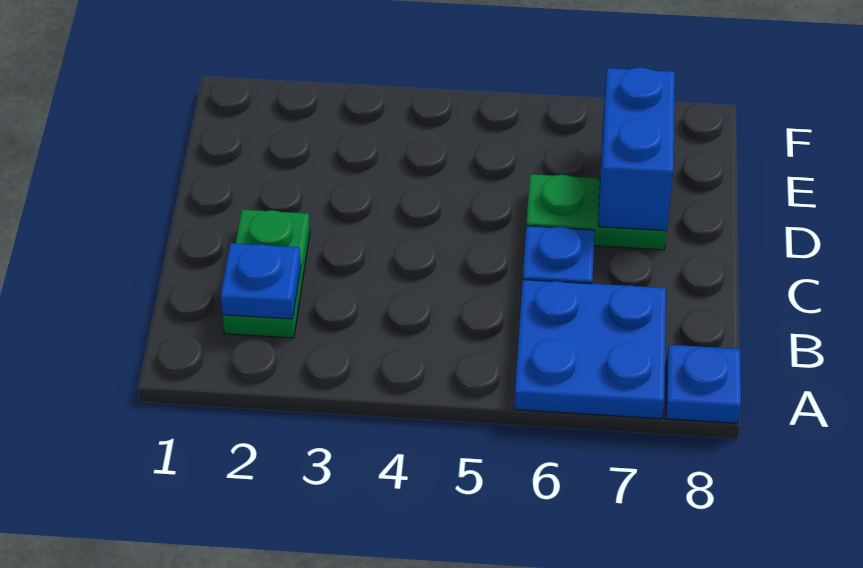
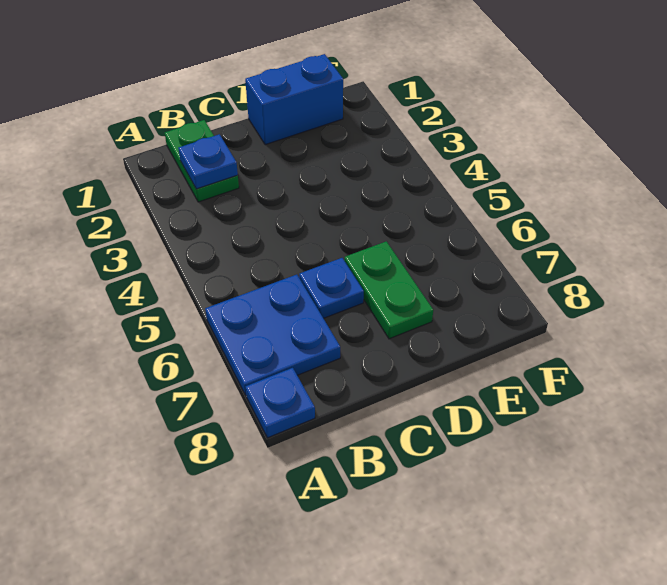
green 1x2 plate [223,210,310,338] -> green 1x2 plate turned to [165,120,239,202]
blue 1x2 brick [598,68,675,231] -> blue 1x2 brick moved to [245,54,343,145]

